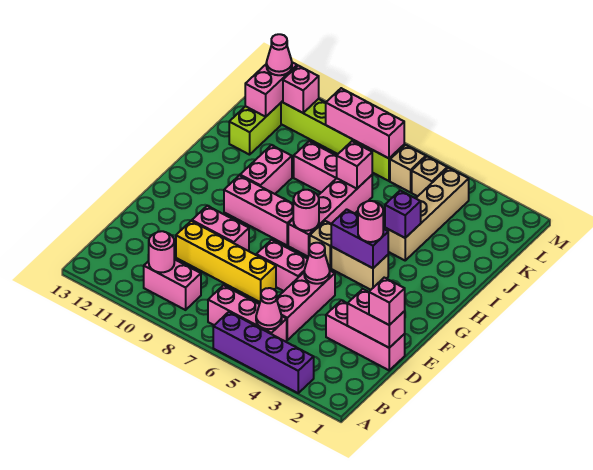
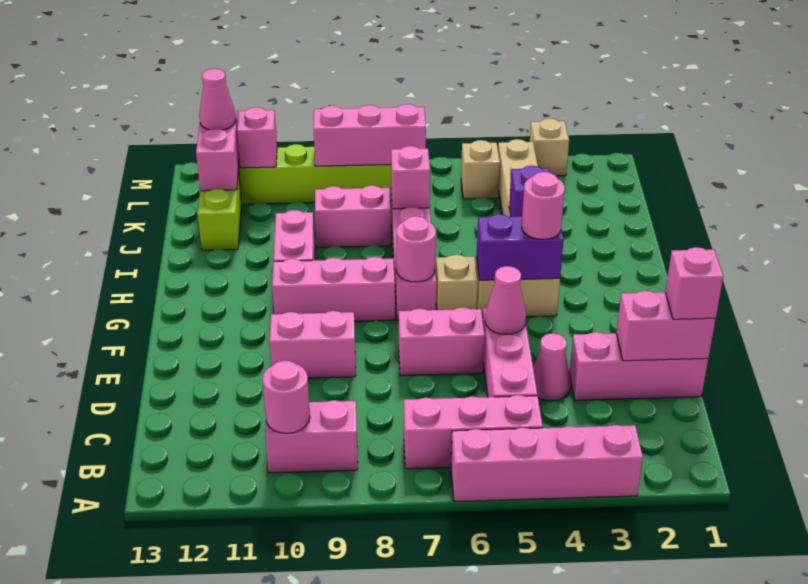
purple 1x4 brick [213,312,314,393] -> pink 1x4 brick [451,425,643,501]
pink 1x1 cone [256,288,282,329] -> pink 1x1 cone moved to [533,333,571,401]
yellow 1x4 brick [176,221,276,302] -> none
tan 1x1 brick [390,145,426,192] -> tan 1x1 brick moved to [530,118,569,176]

